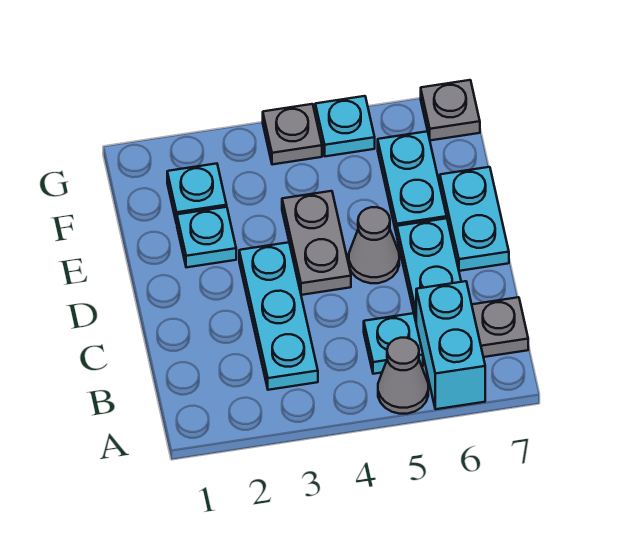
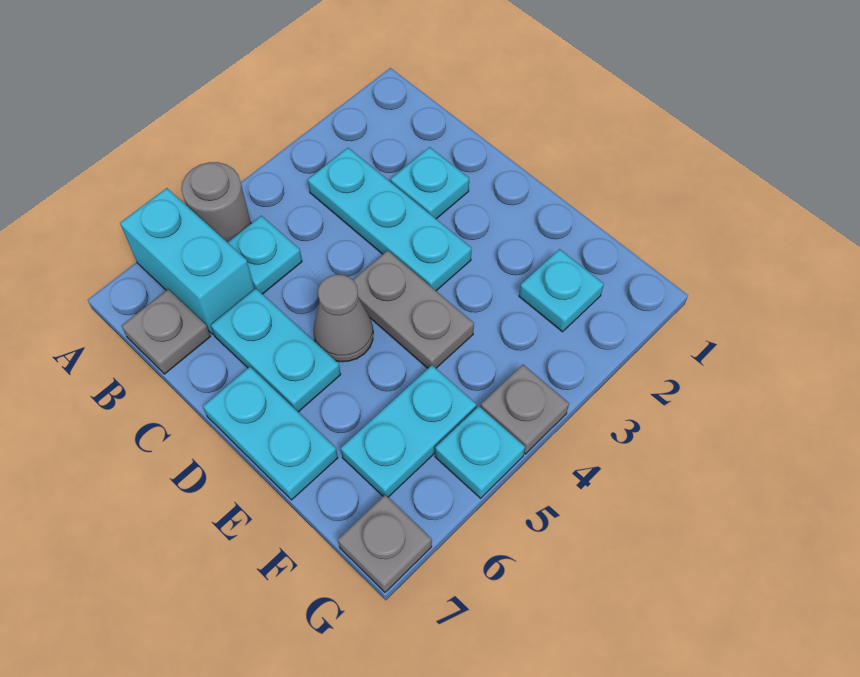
grey 1x1 cone [378,338,428,414] -> grey 1x1 round brick [181,162,251,242]
cyan 1x1 plate [177,207,236,267] -> cyan 1x1 plate moved to [391,147,469,219]
cyan 1x2 plate [378,131,447,235] -> cyan 1x2 plate turned to [341,365,477,497]

